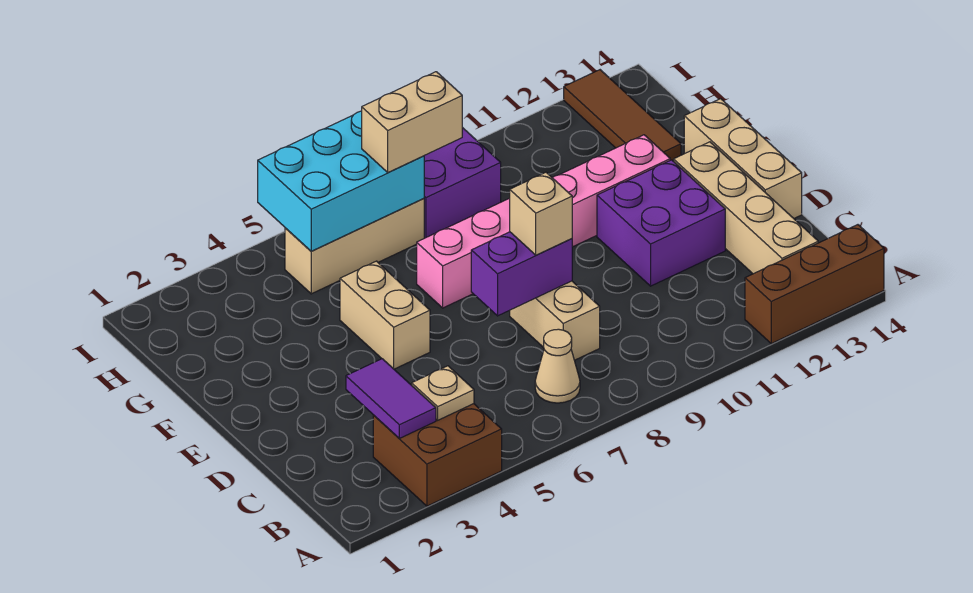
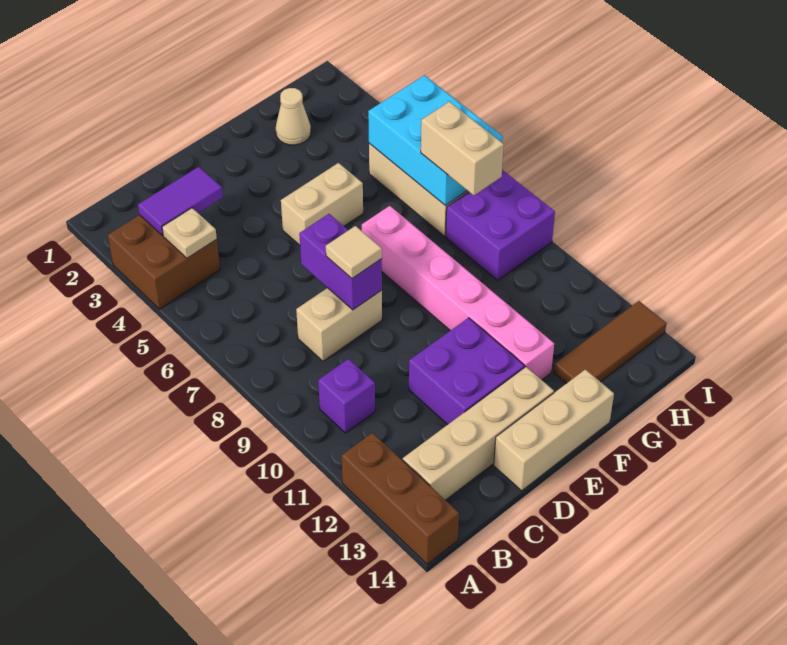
tan 1x1 cone [535,329,580,403] -> tan 1x1 cone moved to [276,88,311,145]
none -> purple 1x1 brick [318,359,375,433]
tan 1x1 brick [510,172,572,255] -> tan 1x1 tile [326,226,382,278]

